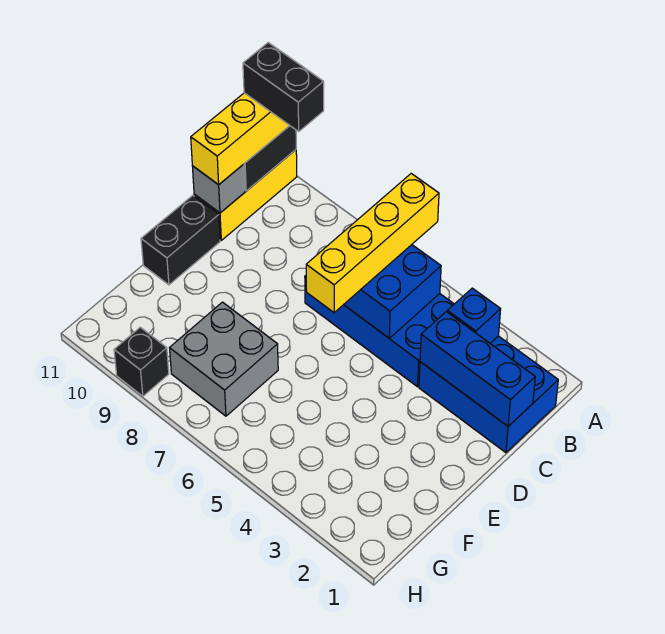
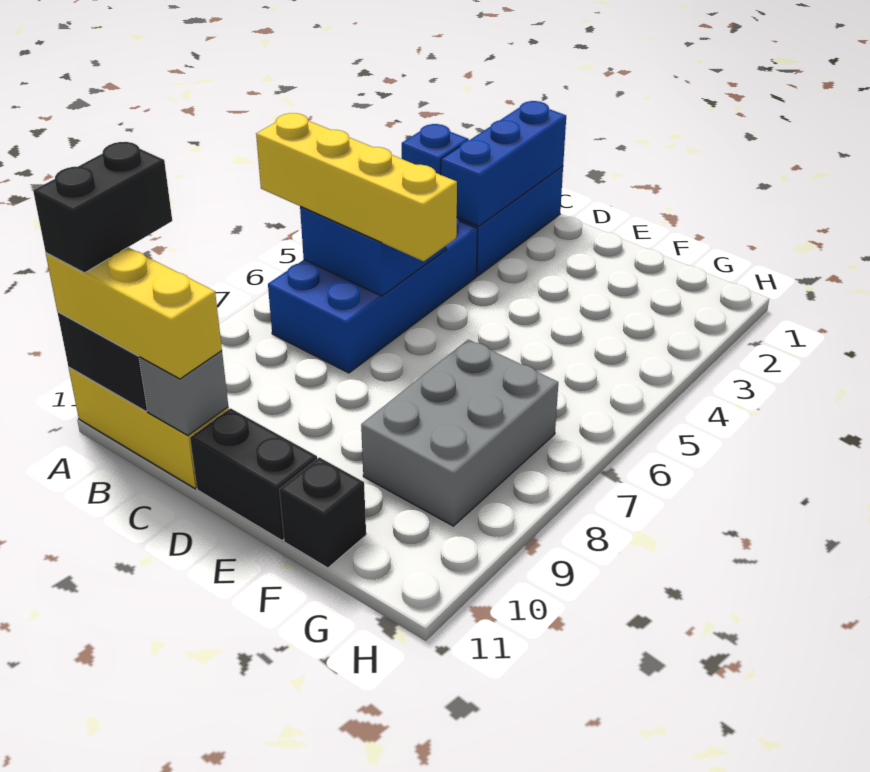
grey 2x2 brick [170,302,278,416] -> grey 2x3 brick [361,340,558,526]
black 1x1 brick [114,327,169,396] -> black 1x1 brick moved to [279,457,366,568]

